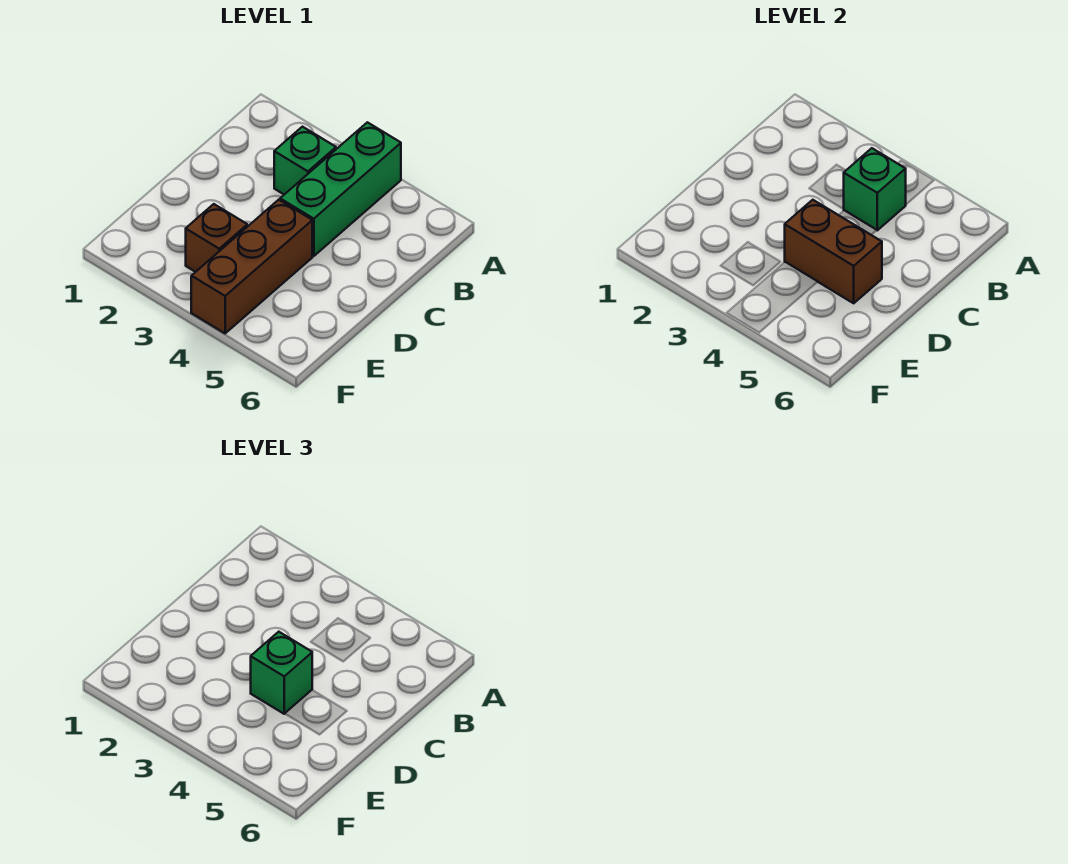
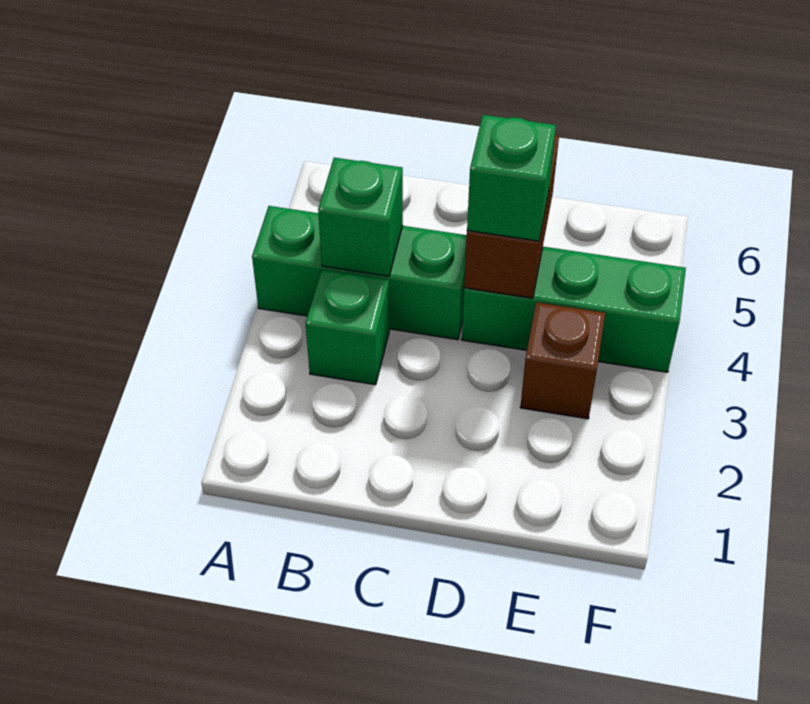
brown 1x3 brick [191,200,312,333] -> green 1x3 brick [462,247,686,372]

